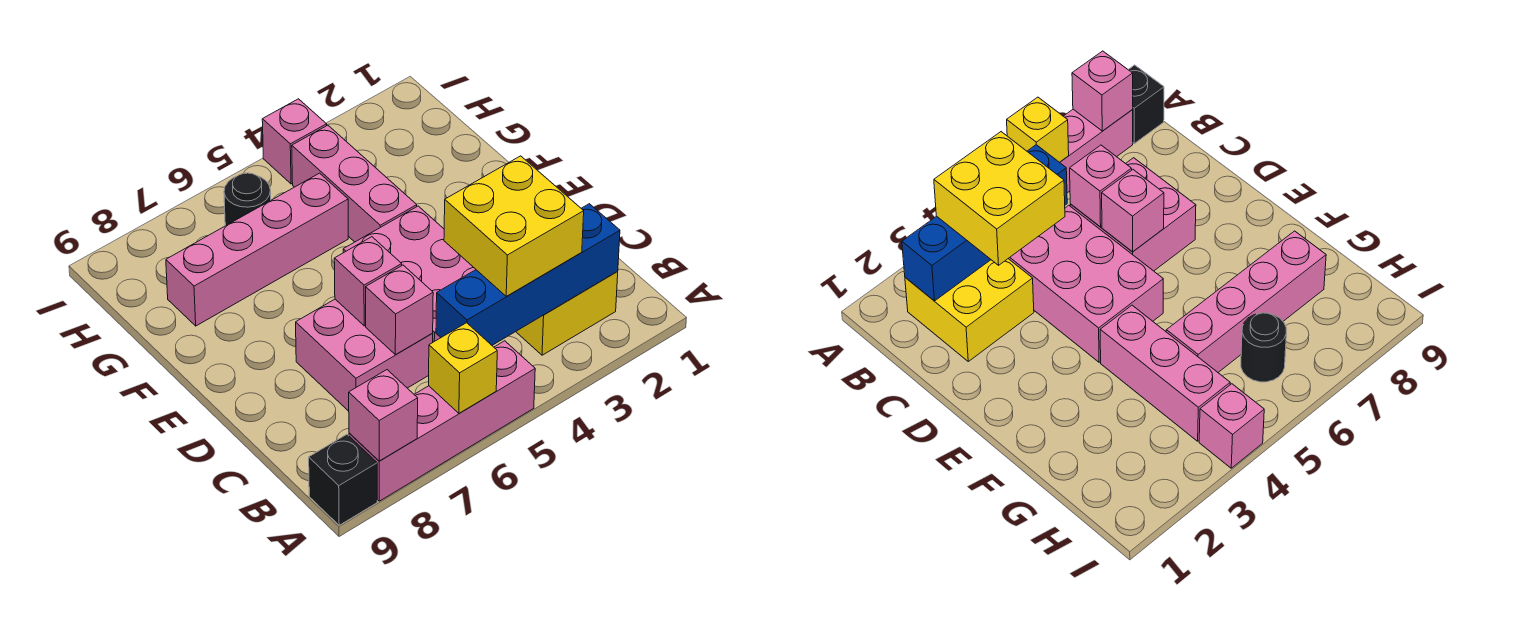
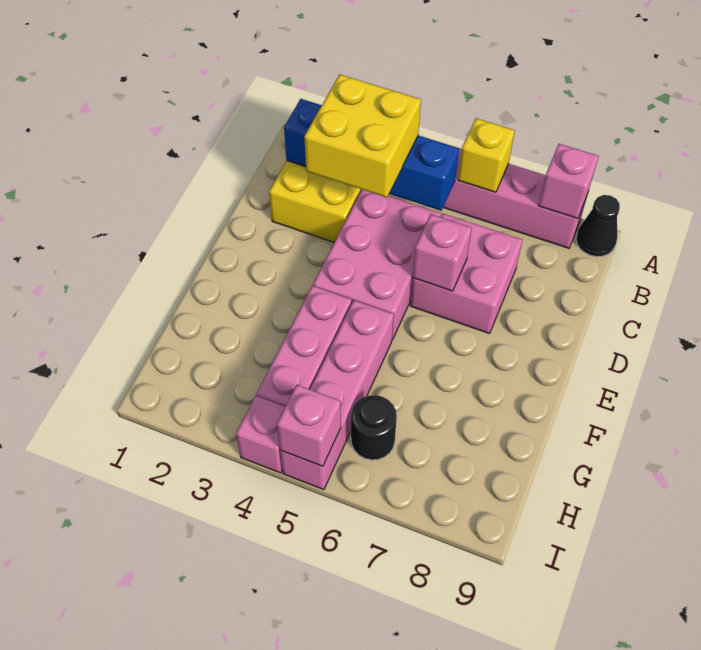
black 1x1 brick [309,434,377,525] -> black 1x1 cone [576,195,620,257]
pink 1x1 brick [366,265,433,355] -> pink 1x1 brick moved to [277,385,341,466]
pink 1x4 brick [166,173,348,326] -> pink 1x4 brick turned to [280,300,394,490]

